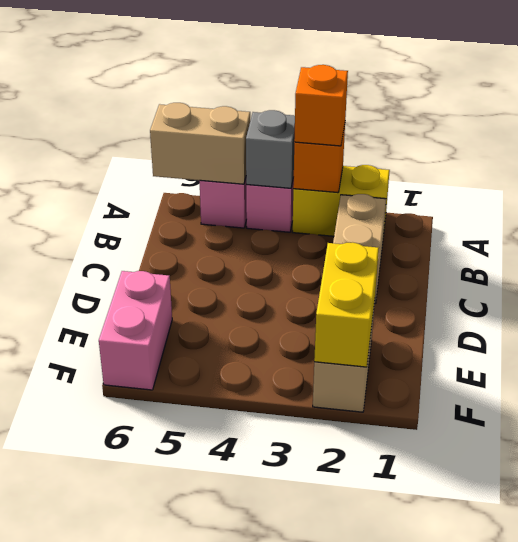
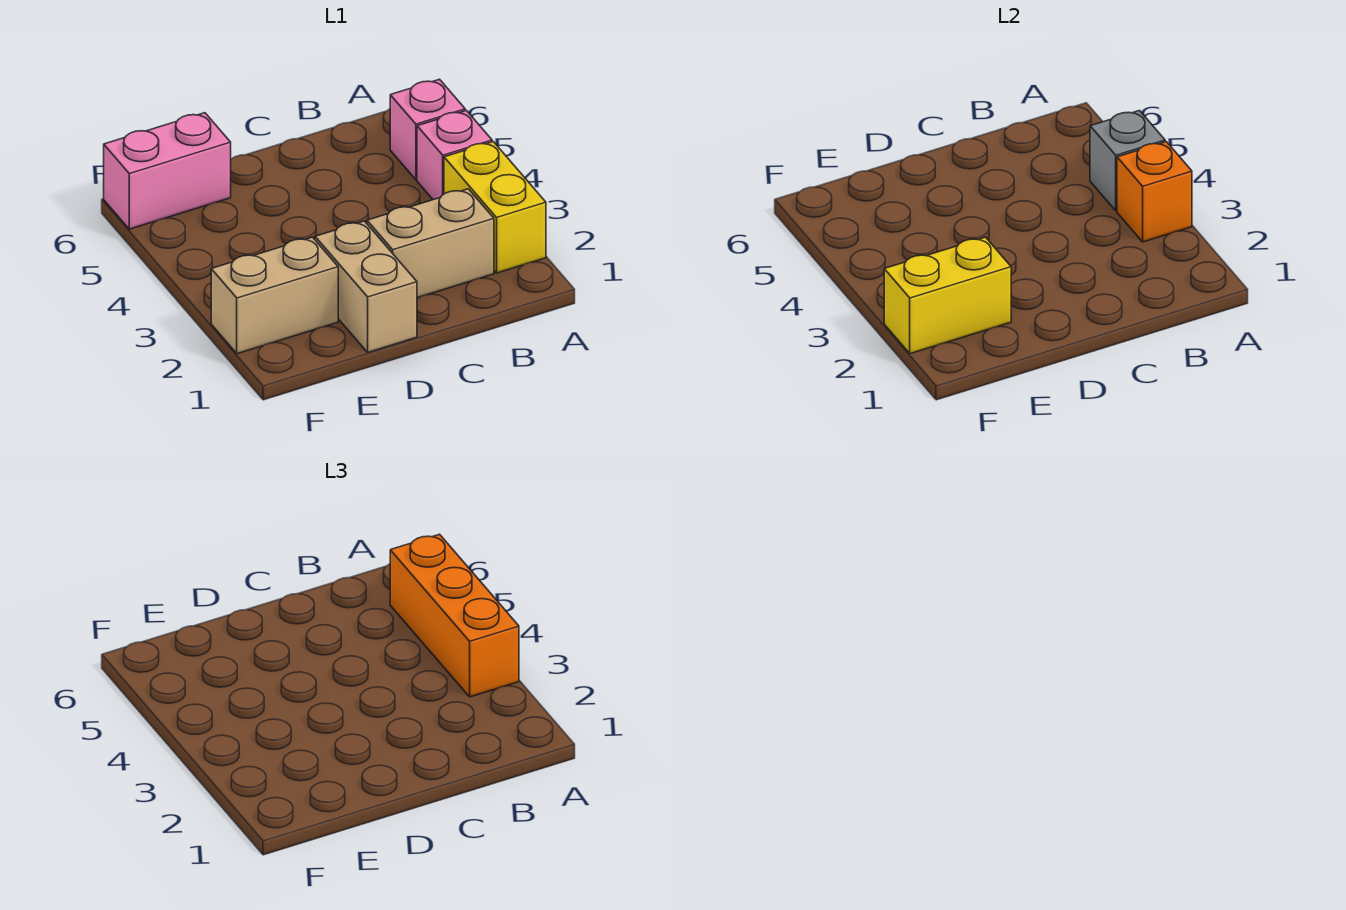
orange 1x1 brick [294,65,348,146] -> orange 1x3 brick [390,534,519,697]
tan 1x2 brick [150,103,250,184] -> tan 1x2 brick moved to [315,221,417,352]

